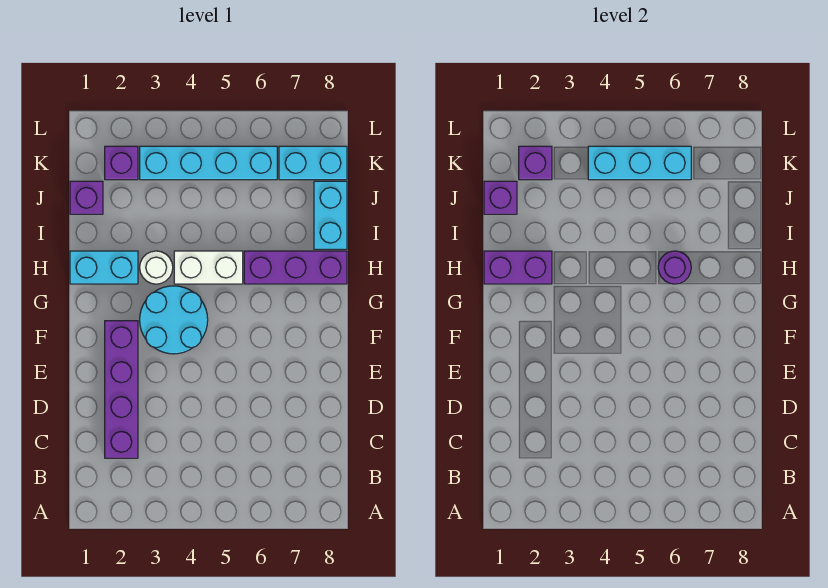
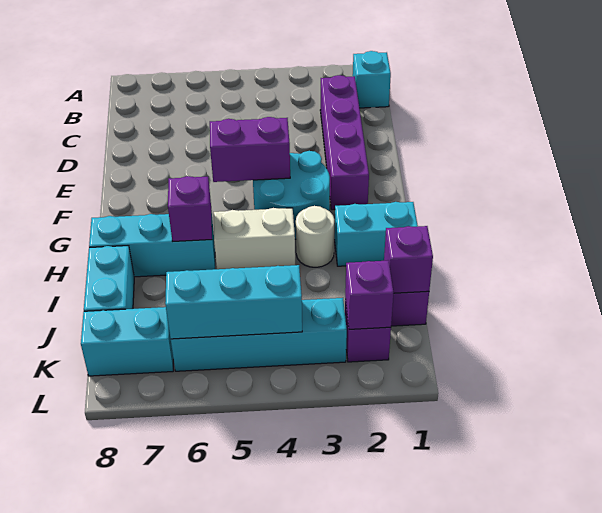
none -> cyan 1x1 brick [353,51,391,108]
purple 1x2 brick [484,251,552,284] -> purple 1x2 brick moved to [210,117,290,182]
purple 1x3 brick [244,251,347,284] -> cyan 1x3 brick [89,214,215,277]
purple 1x1 round brick [658,251,691,284] -> purple 1x1 brick [168,176,212,241]

